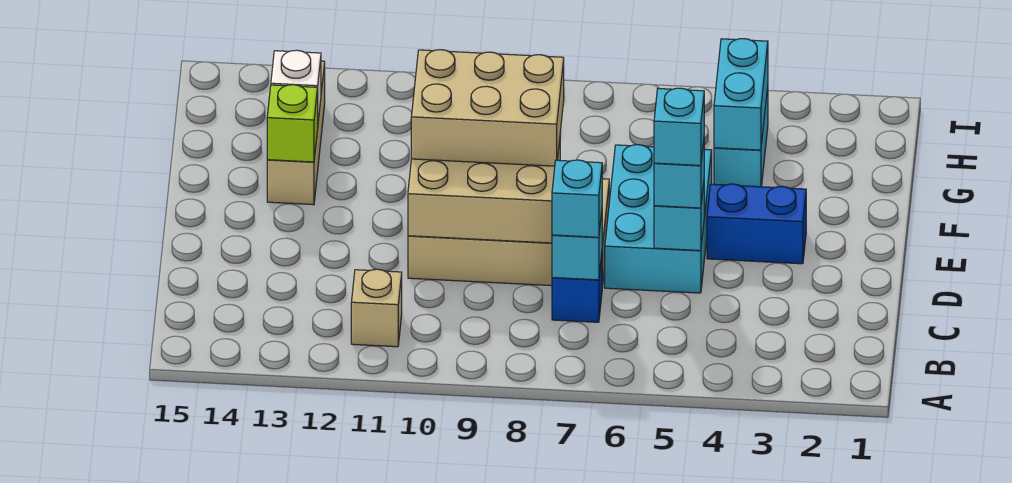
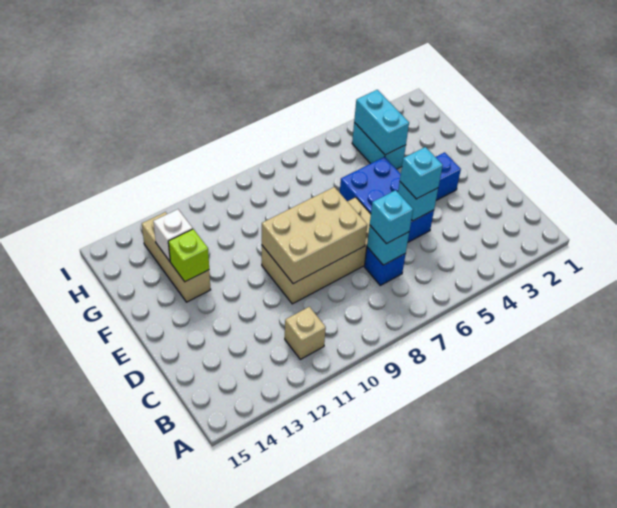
cyan 2x3 brick [605,145,712,293] -> blue 2x3 brick [340,157,434,242]
cyan 1x1 brick [654,88,704,166] -> none
tan 2x3 brick [411,50,564,166] -> none

